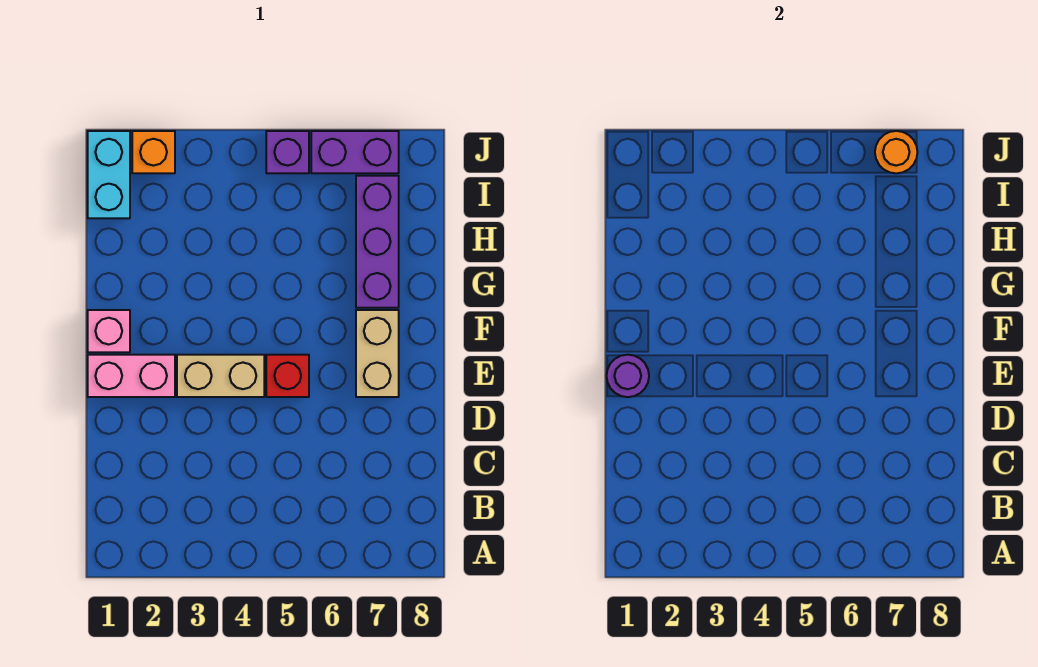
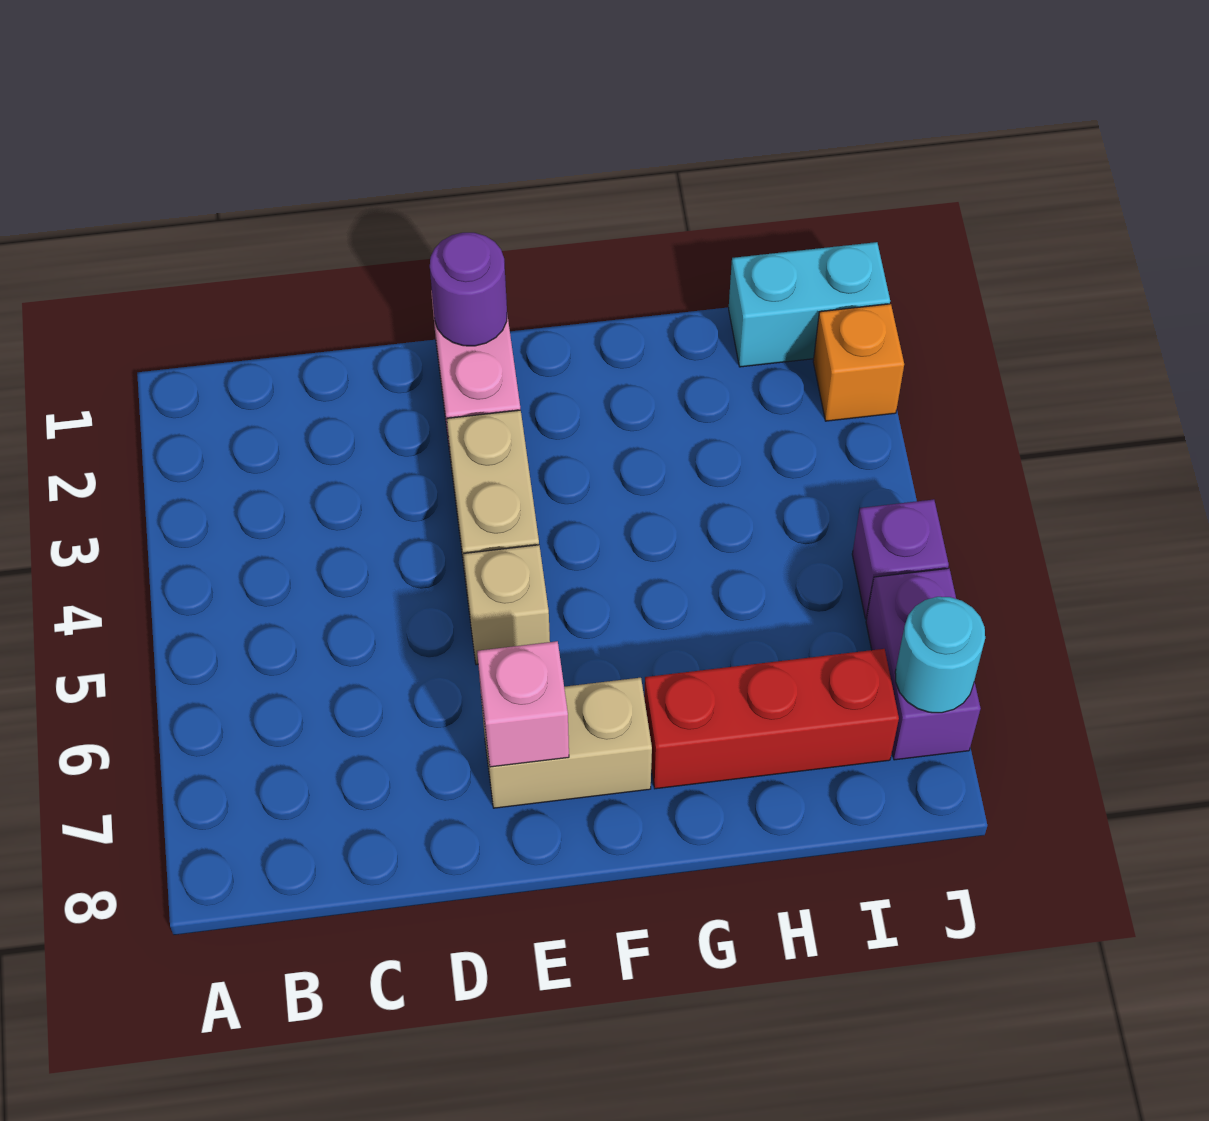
red 1x1 brick [266,355,309,397] -> tan 1x1 brick [463,545,550,665]
pink 1x1 brick [88,310,130,352] -> pink 1x1 brick moved to [477,641,569,767]
purple 1x3 brick [356,176,399,308] -> red 1x3 brick [644,649,899,789]
orange 1x1 round brick [875,131,917,173] -> cyan 1x1 round brick [895,597,985,713]

